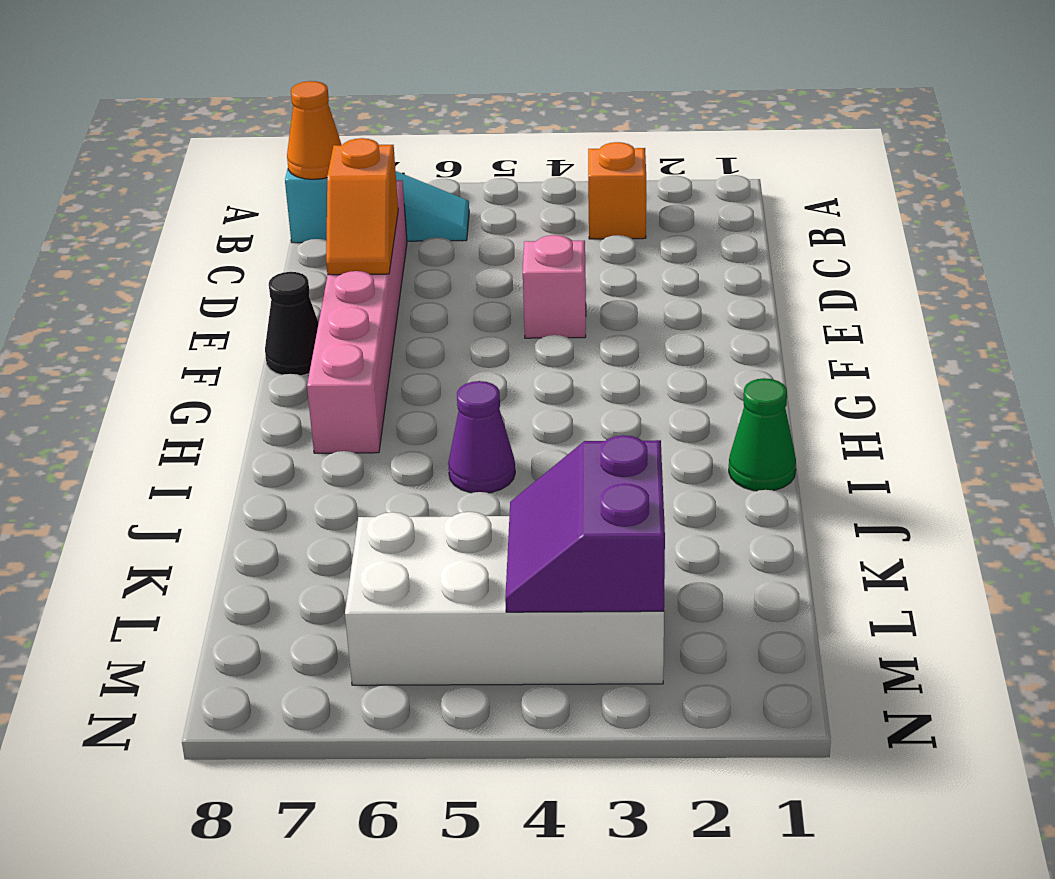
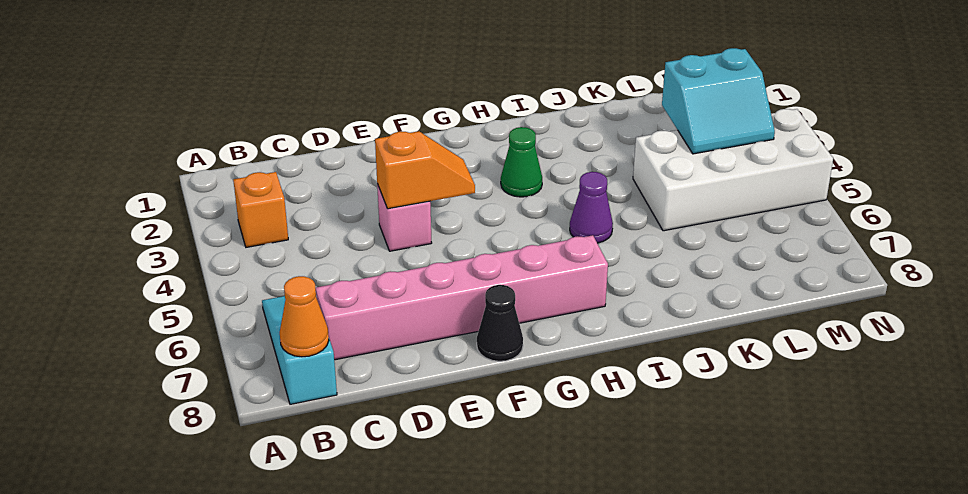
orange 1x2 slope [326,138,398,275] -> orange 1x2 slope moved to [375,131,475,209]
green 1x1 cone [729,378,796,491] -> green 1x1 cone moved to [501,127,542,197]
white 2x4 brick [345,512,664,685] -> white 2x4 brick turned to [633,109,833,231]
purple 2x2 slope [505,435,665,612] -> cyan 2x2 slope [662,48,775,154]

